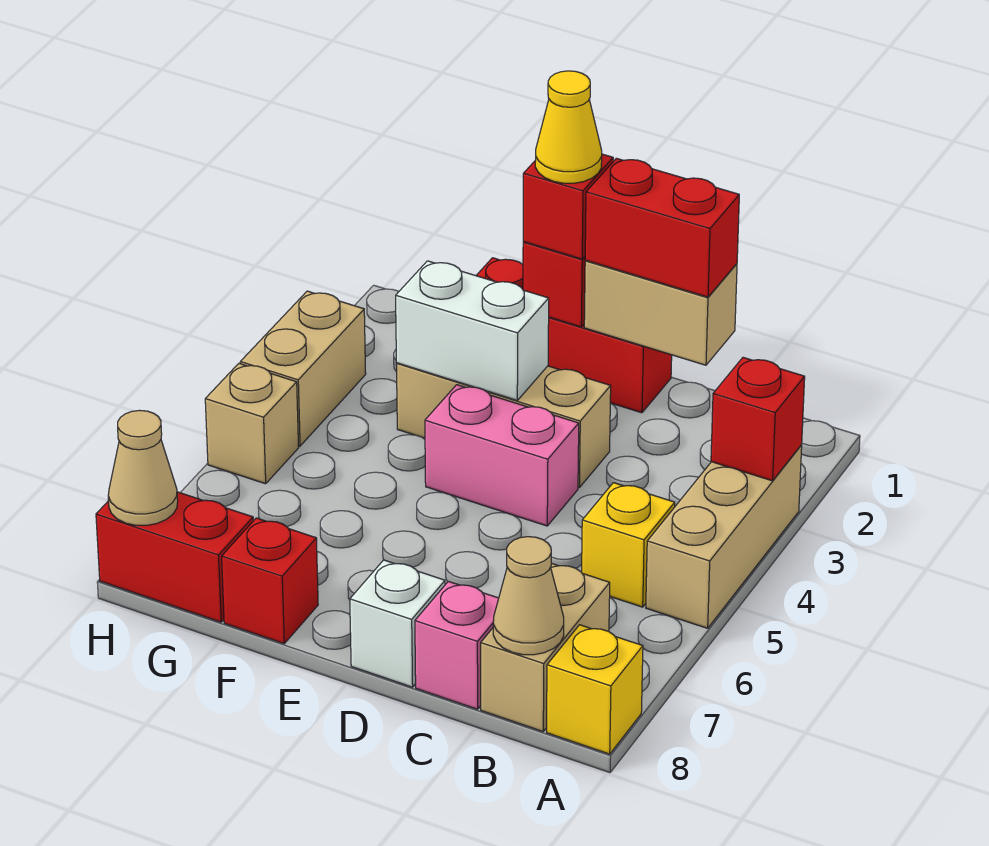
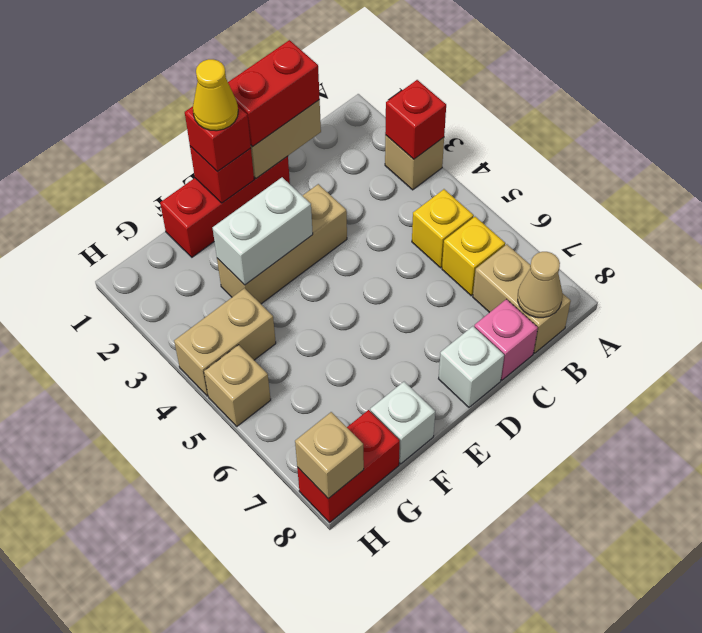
tan 1x3 brick [646,445,802,628] -> tan 1x1 brick [385,135,444,190]
yellow 1x1 brick [547,625,643,754] -> yellow 1x1 brick moved to [442,217,505,296]
pink 1x2 brick [425,385,579,526] -> none
red 1x1 brick [222,518,318,644] -> white 1x1 brick [370,382,435,464]
tan 1x2 brick [240,291,366,446] -> tan 1x2 brick turned to [174,288,276,396]
tan 1x1 cone [108,410,178,525] -> tan 1x1 brick [295,412,364,499]

